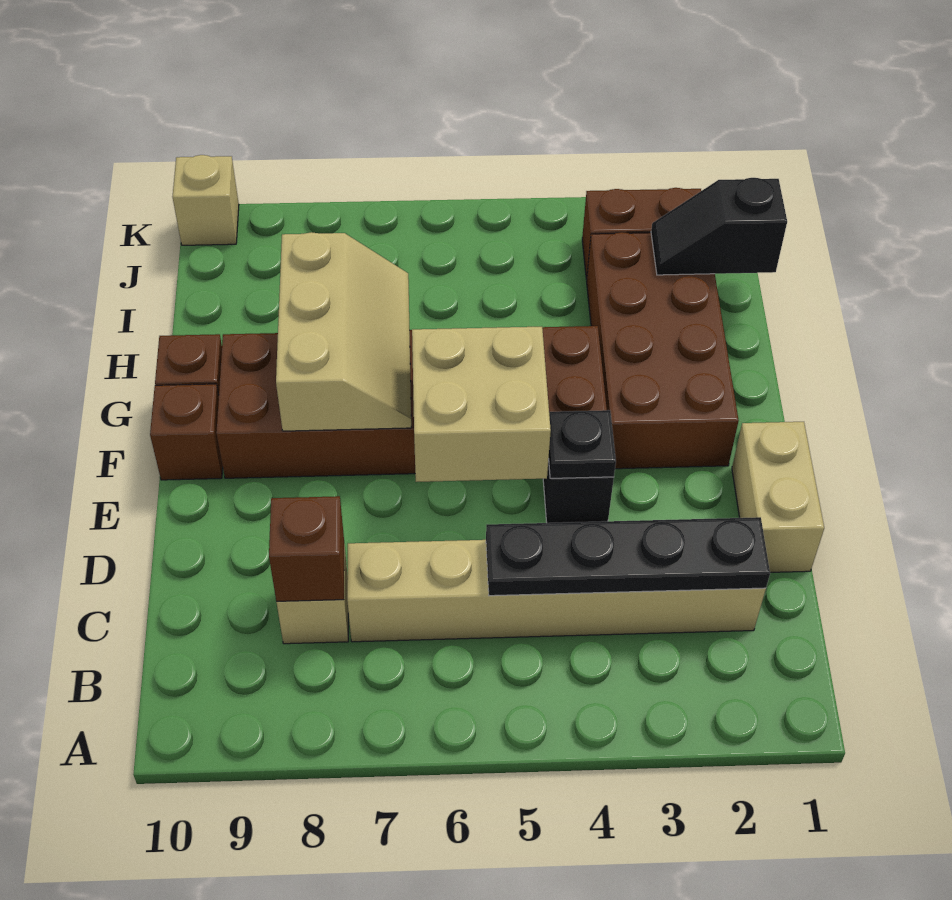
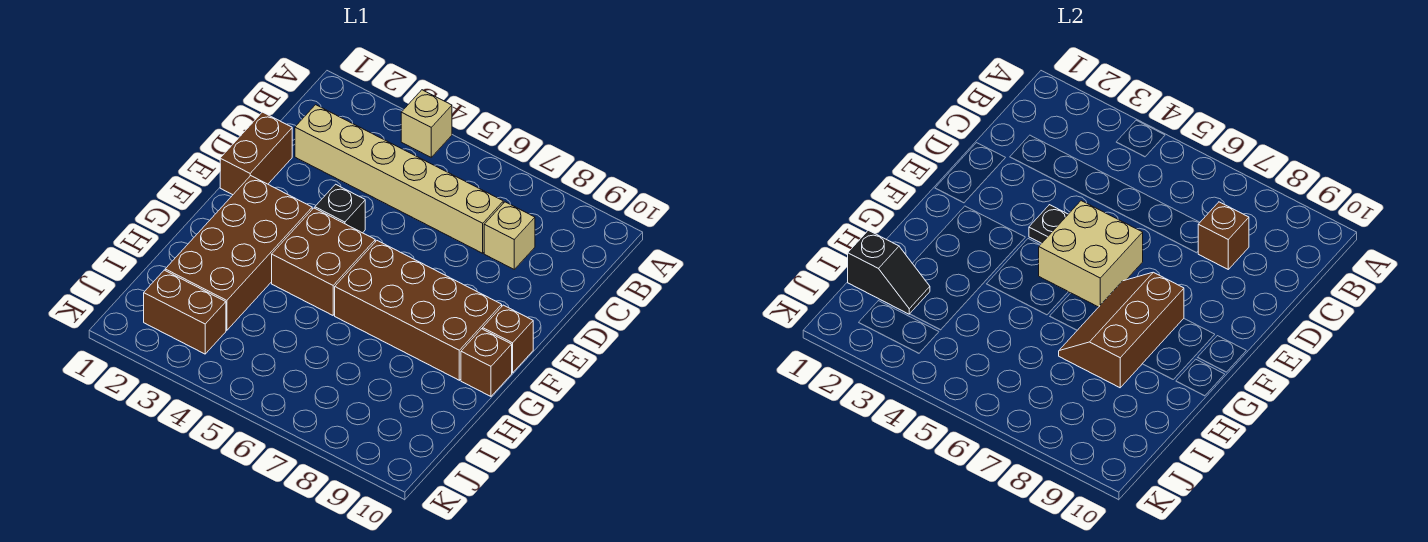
black 1x4 plate [486,517,770,596] -> none
tan 1x2 brick [732,422,824,572] -> brown 1x2 brick [220,112,292,195]
tan 2x3 slope [276,232,411,431] -> brown 2x3 slope [1059,272,1184,388]
tan 1x1 brick [172,155,239,245] -> tan 1x1 brick moved to [401,90,452,157]

